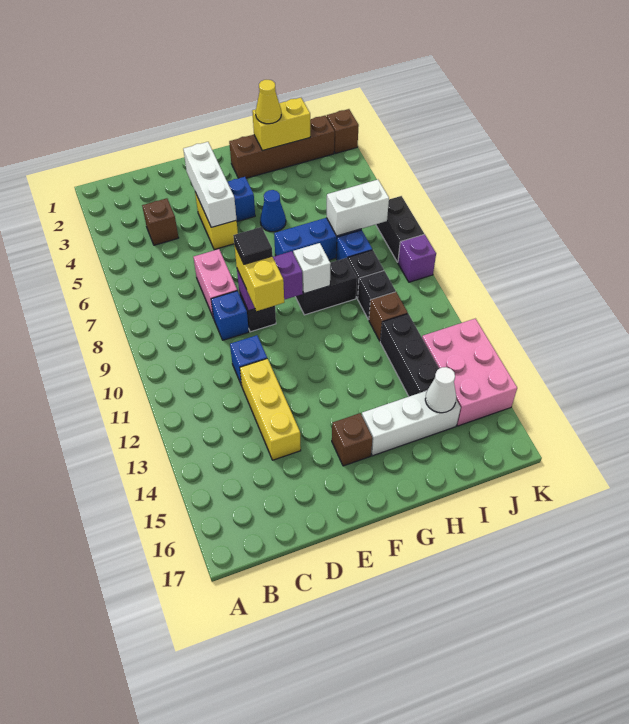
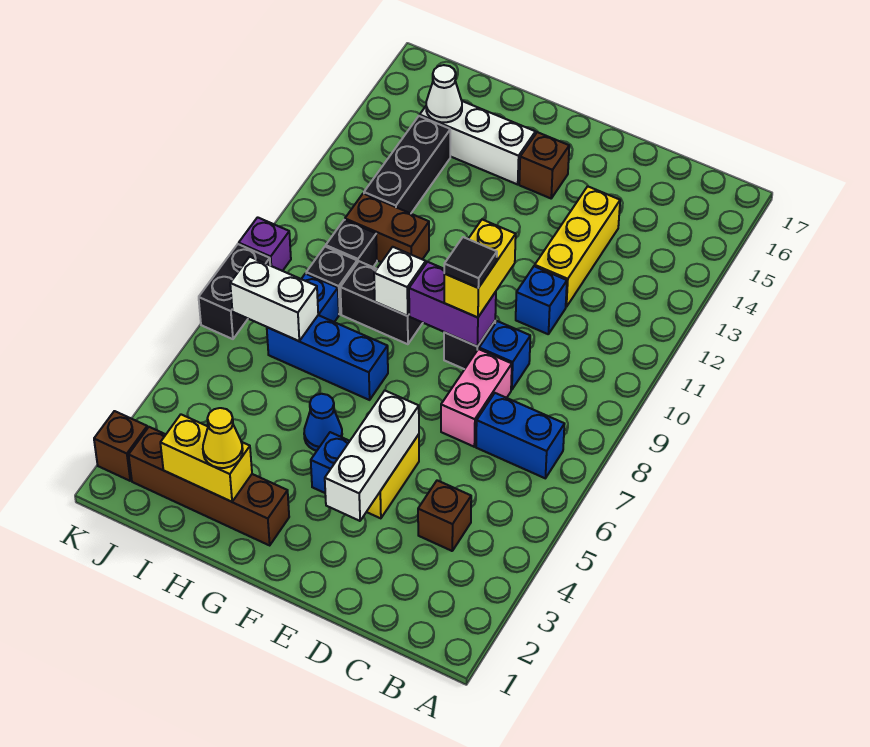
none -> blue 1x2 brick [476,393,564,478]
brown 1x1 brick [369,292,408,341] -> brown 1x2 brick [345,193,429,262]
pink 2x3 brick [422,319,517,426] -> none

